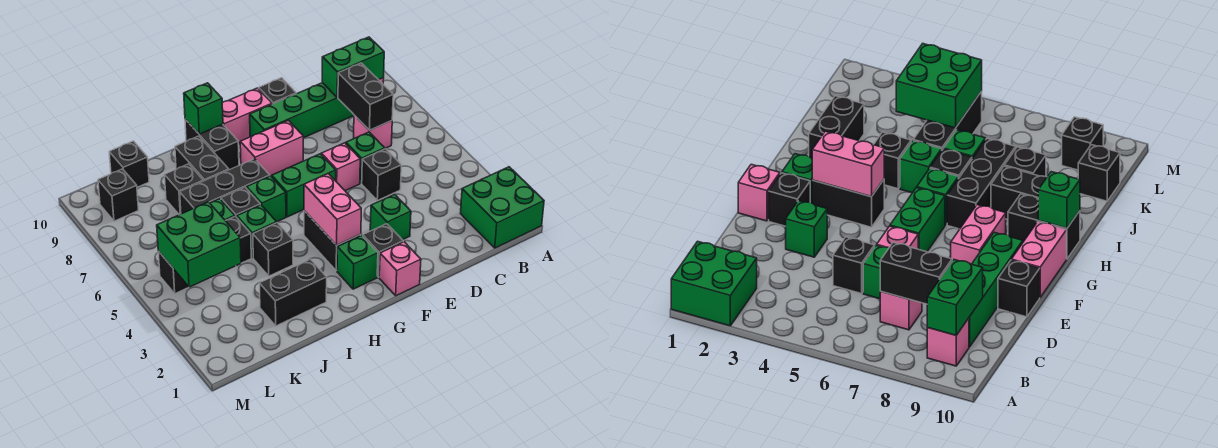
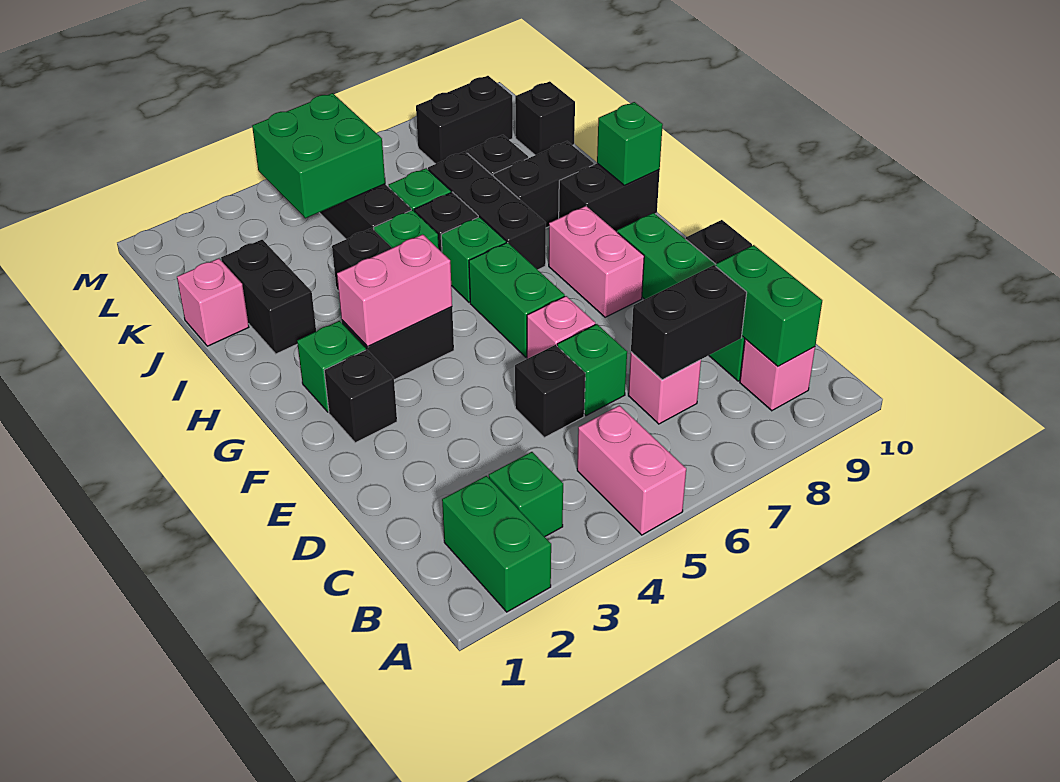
green 2x2 brick [461,167,544,248] -> green 1x2 brick [442,476,551,612]
green 1x1 brick [370,194,411,240] -> green 1x1 brick moved to [489,452,563,537]
pink 1x1 brick [379,242,421,296] -> pink 1x1 brick moved to [177,258,249,346]
pink 1x2 brick [222,88,272,143] -> pink 1x2 brick moved to [577,405,686,535]
black 1x1 brick [98,169,138,221] -> black 1x2 brick [416,76,513,164]

